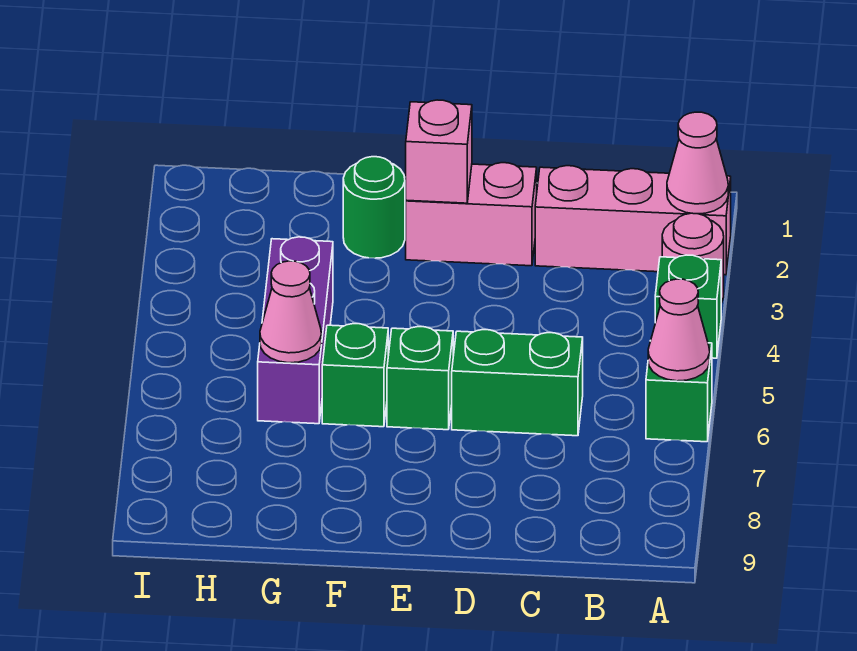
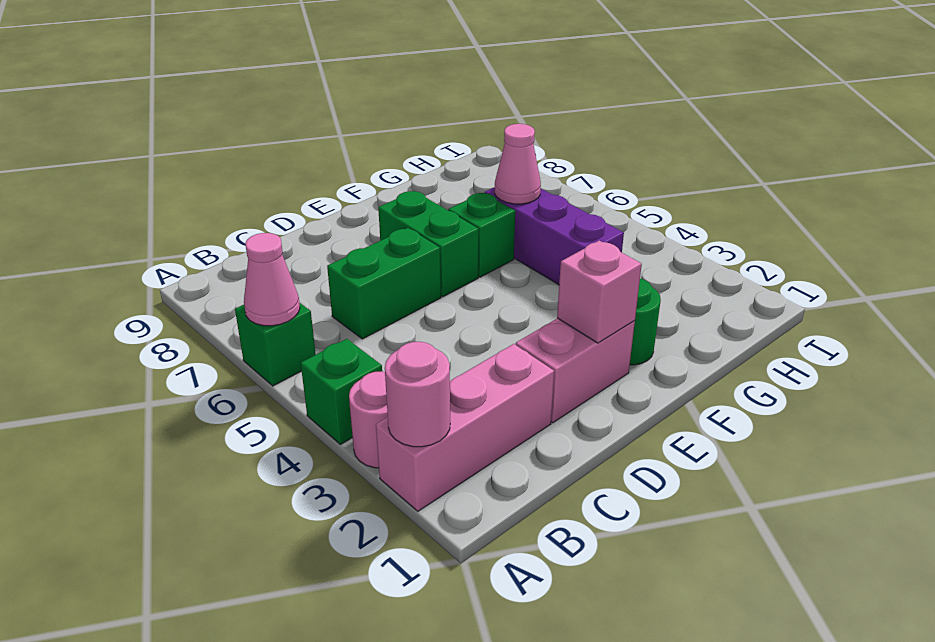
pink 1x1 cone [667,112,728,214] -> pink 1x1 round brick [385,342,450,447]
green 1x1 brick [387,327,453,430] -> green 1x2 brick [378,191,479,297]

